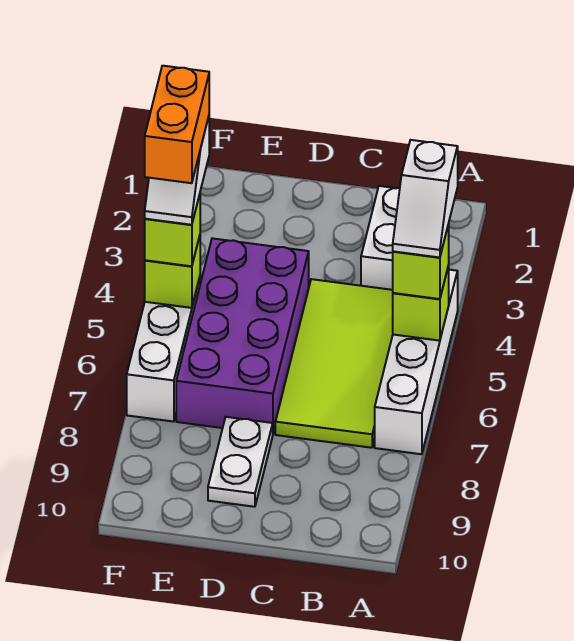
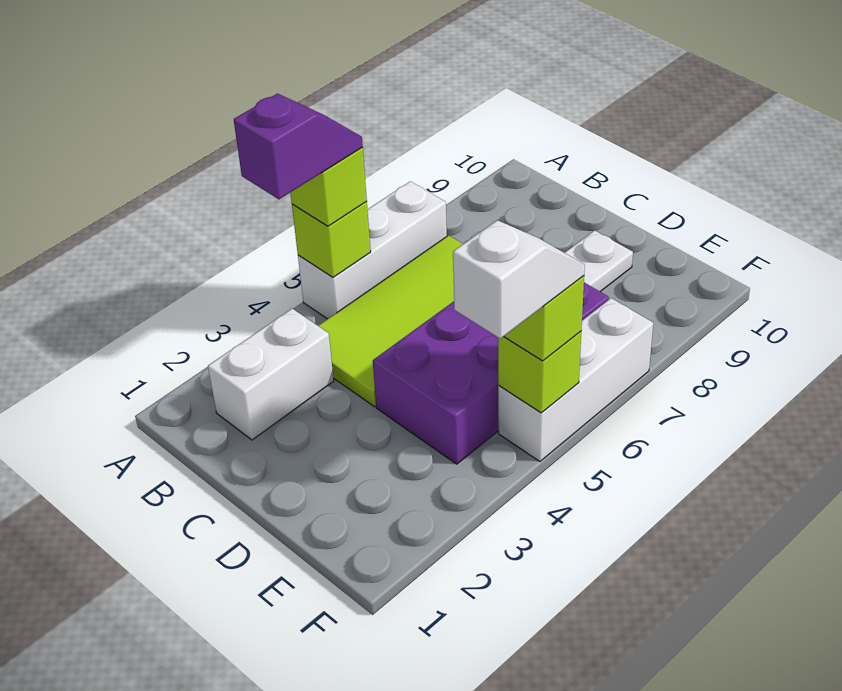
white 1x4 brick [375,270,458,454] -> white 1x3 brick [298,181,447,319]
white 1x2 slope [393,140,458,257] -> purple 1x2 slope [234,94,363,199]
orange 1x2 brick [145,66,209,183] -> none

